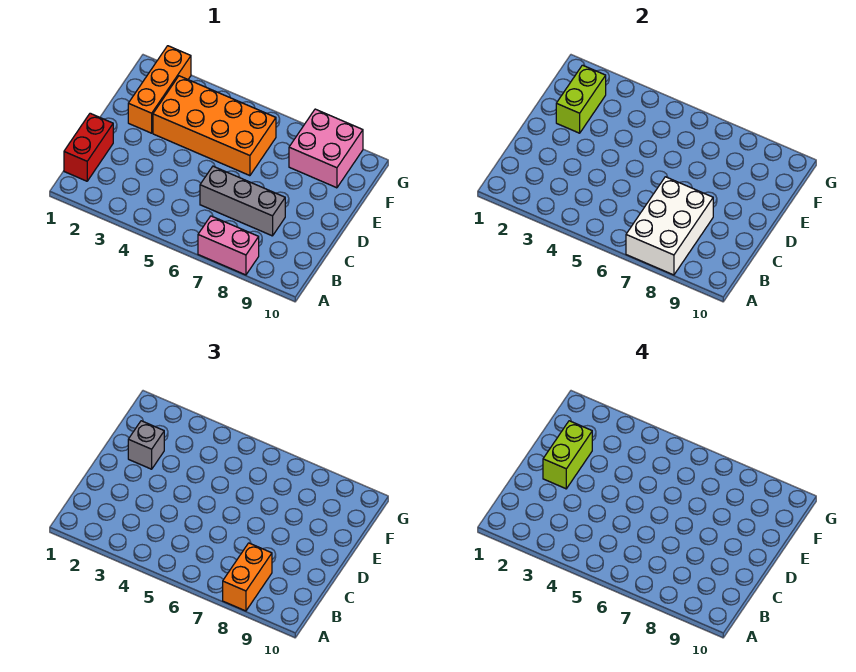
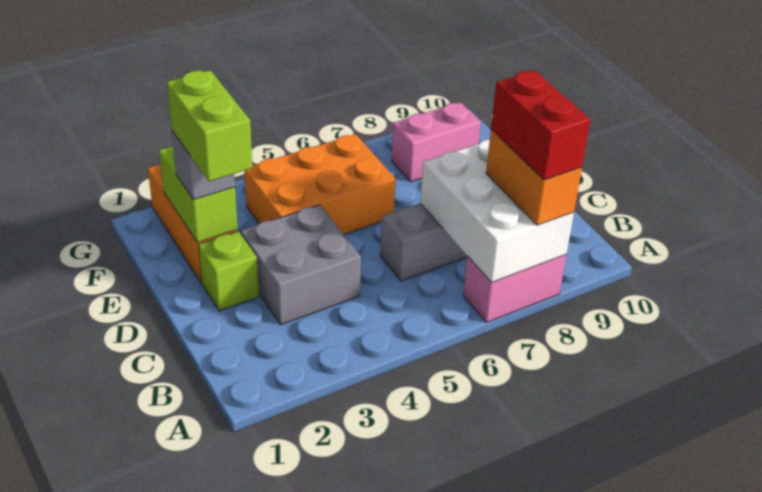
red 1x2 brick [64,113,113,181] -> red 1x2 brick moved to [491,71,591,180]
none -> grey 2x2 brick [241,205,361,325]
none -> lime 1x1 brick [198,231,259,311]
orange 2x4 brick [153,76,276,176] -> orange 2x3 brick [245,134,396,234]
pink 2x2 brick [289,109,363,188] -> pink 1x2 brick [391,102,481,182]

